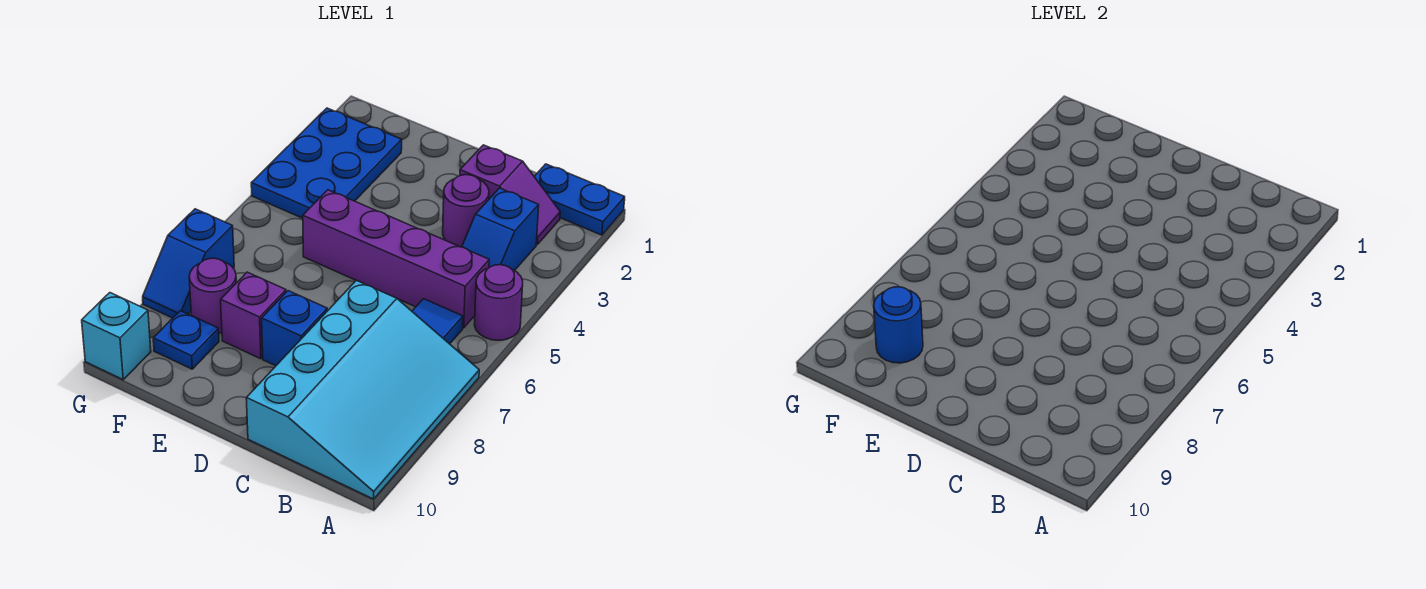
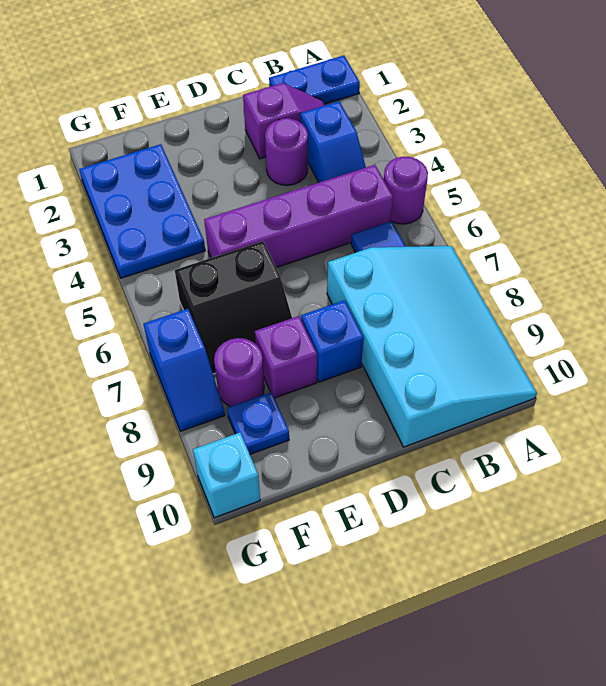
none -> black 2x2 slope [175,241,292,374]
blue 1x1 round brick [874,287,923,363] -> none

